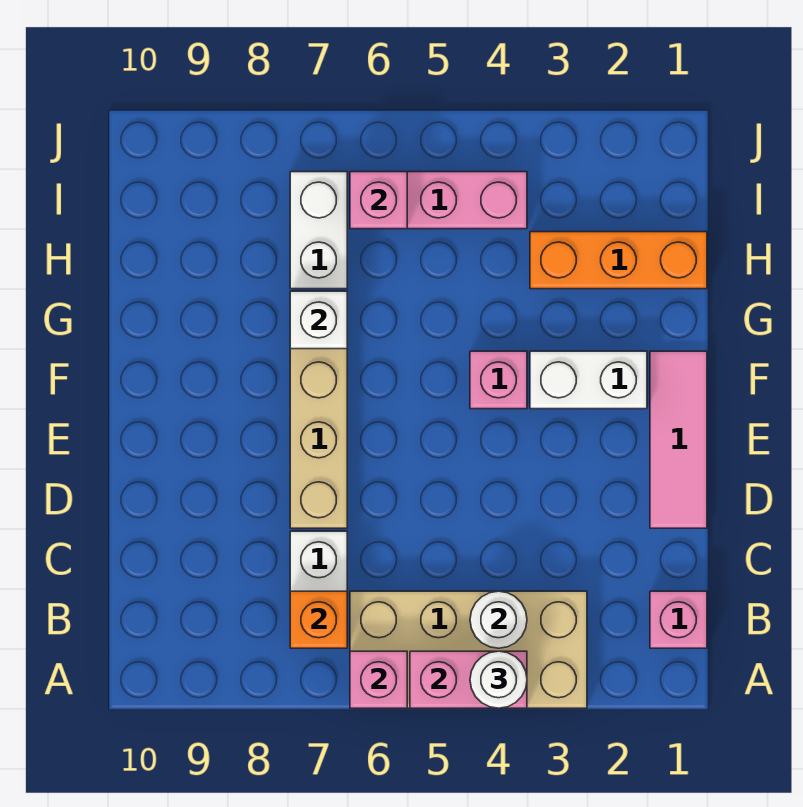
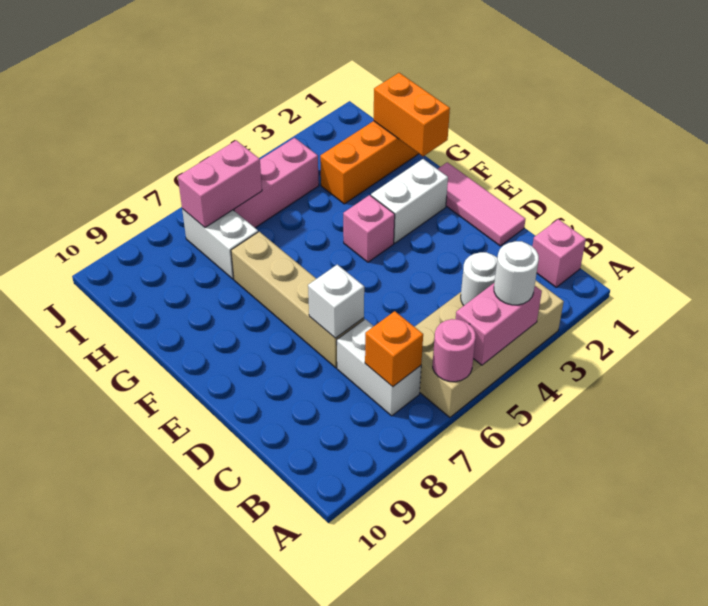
pink 1x1 brick [350,651,407,708] -> pink 1x1 round brick [433,319,476,382]
none -> orange 1x2 brick [374,73,450,156]
white 1x1 brick [290,291,347,349] -> white 1x1 brick moved to [308,265,364,338]
pink 1x1 brick [350,172,407,229] -> pink 1x2 brick [178,140,262,227]

